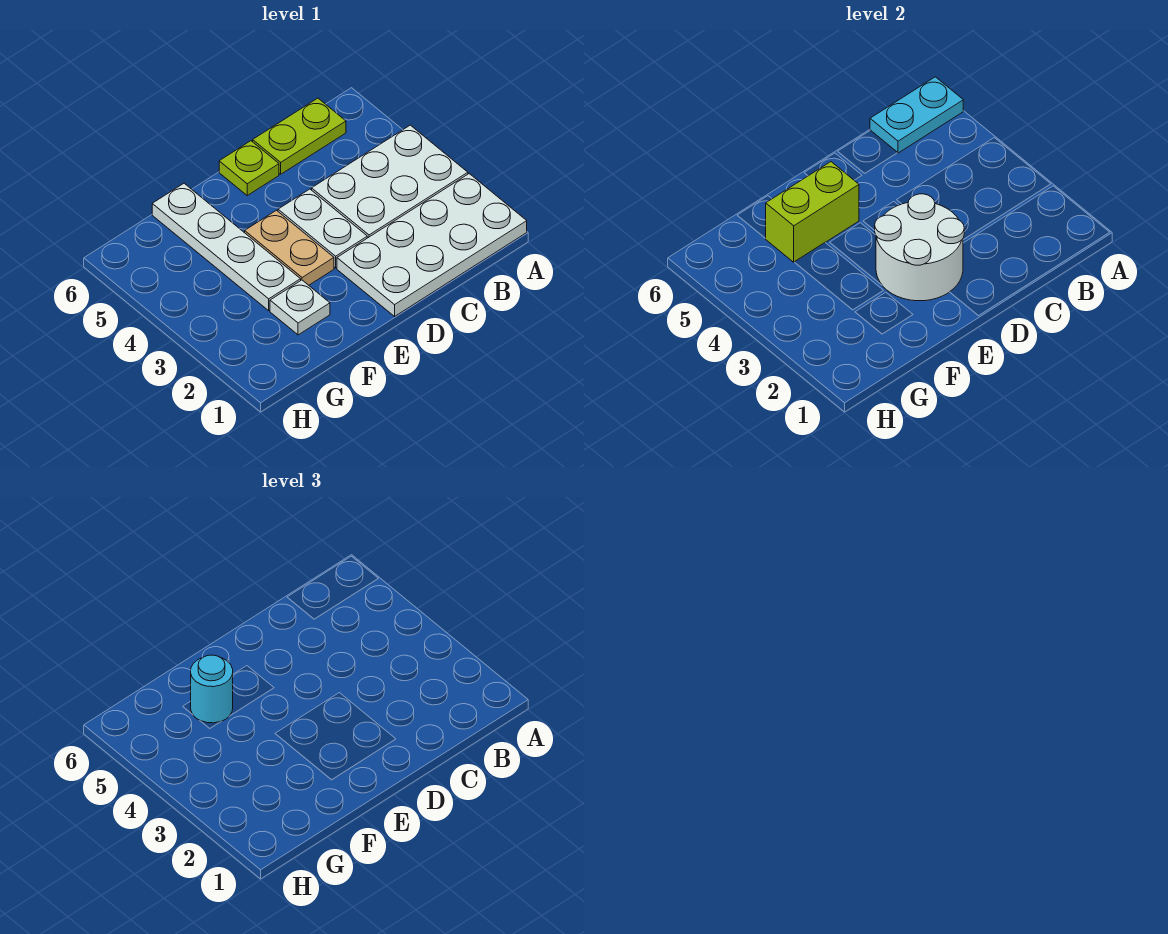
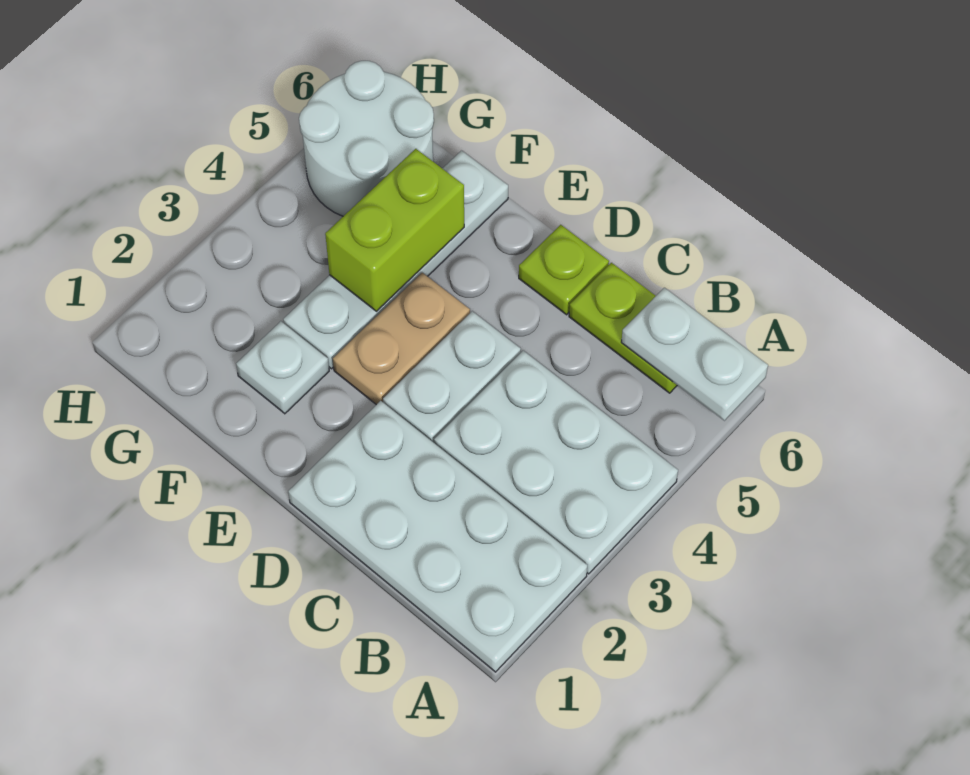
cyan 1x2 plate [870,77,963,153] -> white 1x2 plate [621,288,768,421]
white 2x2 round brick [874,194,964,301] -> white 2x2 round brick moved to [299,61,434,216]
lime 1x2 brick [765,162,859,262] -> lime 1x2 brick turned to [325,149,464,311]
cyan 1x1 round brick [191,655,233,723] -> none

